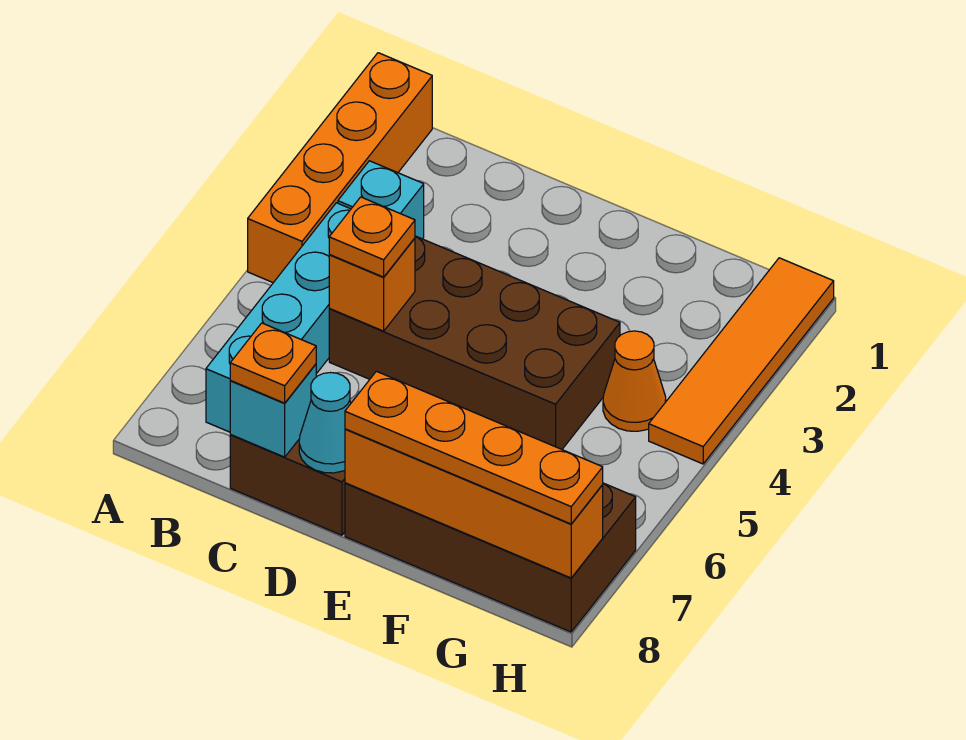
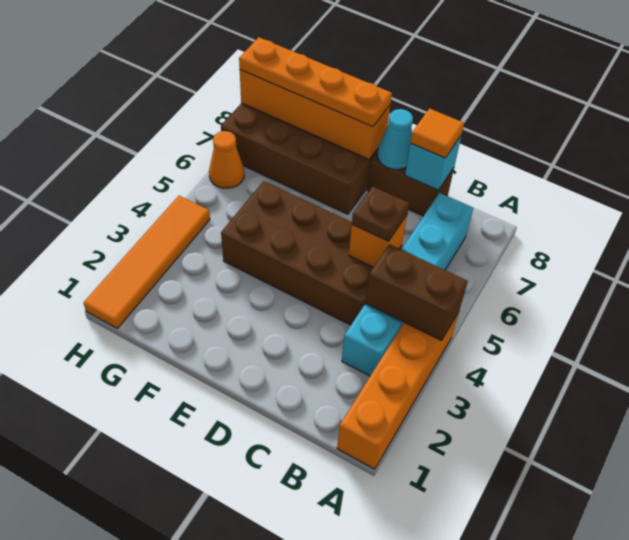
none -> brown 1x2 brick [366,244,468,341]
orange 1x1 plate [329,197,415,277] -> brown 1x1 plate [352,187,409,241]
orange 1x1 plate [230,323,316,403] -> orange 1x1 tile [411,109,464,158]
orange 1x1 cone [603,331,666,431] -> orange 1x1 cone moved to [209,131,244,188]

